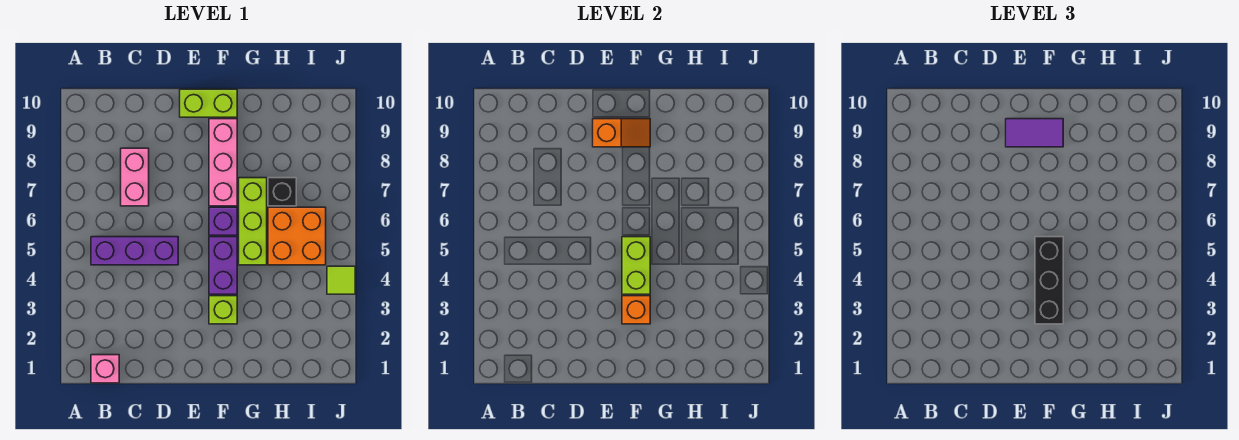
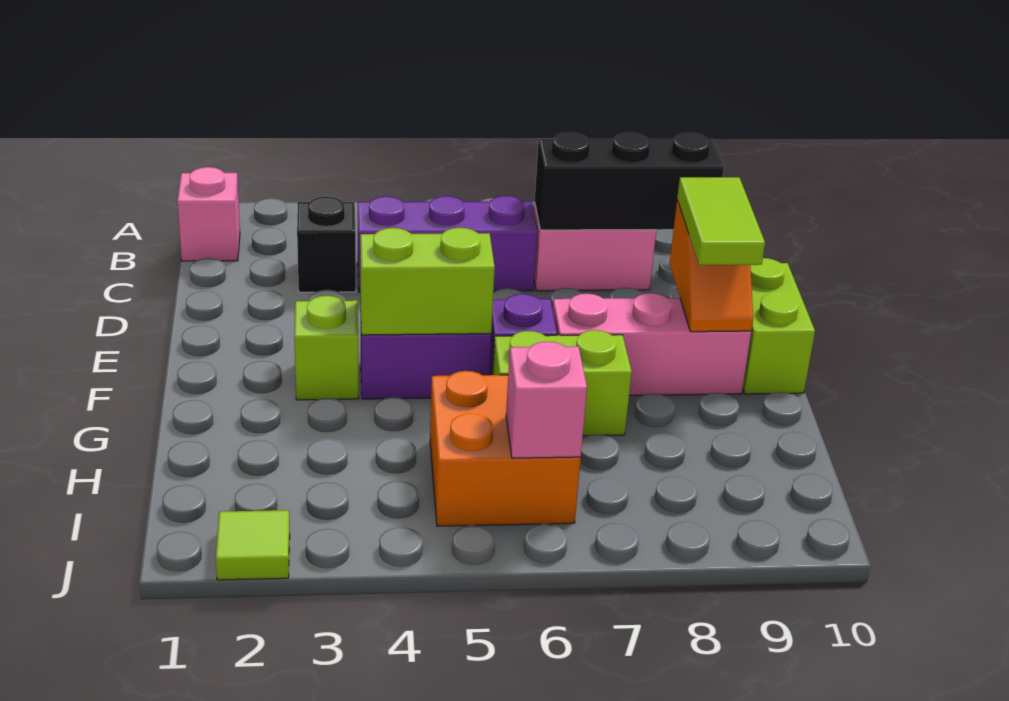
purple 1x3 brick [91,237,178,265] -> purple 1x3 brick turned to [358,196,537,292]
purple 1x2 tile [1006,119,1063,147] -> lime 1x2 tile [677,177,765,265]
orange 1x1 brick [622,296,650,324] -> none
black 1x3 brick [1035,237,1063,324] -> black 1x3 brick moved to [535,133,724,230]
lime 1x3 brick [239,178,267,265] -> lime 1x2 brick [493,330,632,436]
black 1x1 brick [268,178,296,206] -> black 1x1 brick moved to [297,196,356,292]
none -> pink 1x1 brick [506,342,587,458]
lime 1x1 tile [327,266,355,294] -> lime 1x1 tile moved to [216,510,290,580]

